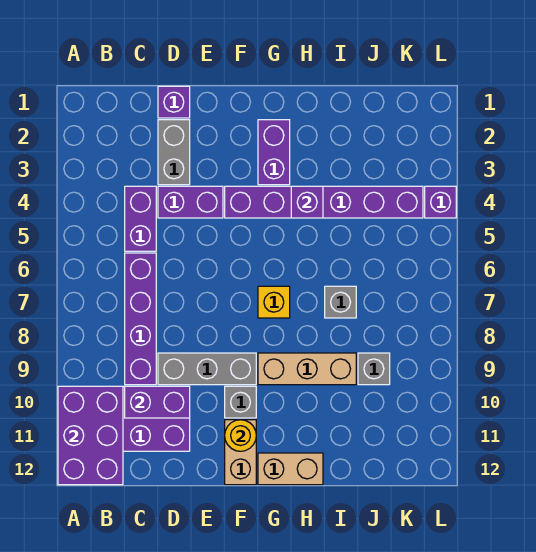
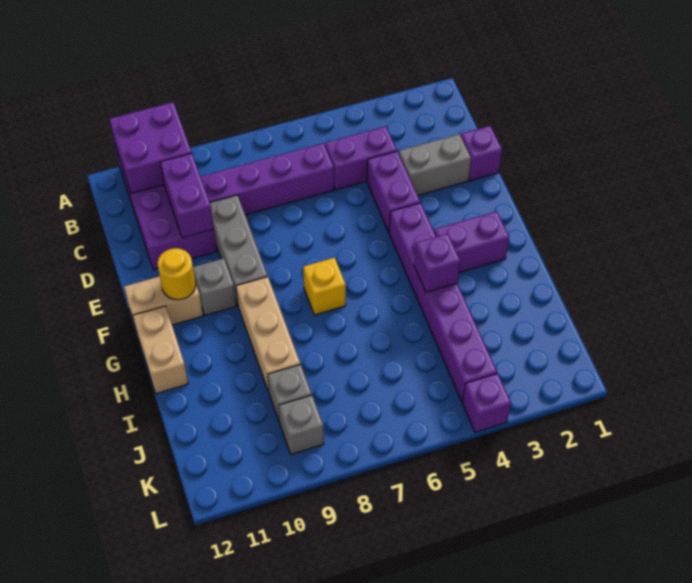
purple 2x3 brick [58,386,123,485] -> purple 2x2 brick [110,102,192,193]
grey 1x1 brick [325,286,356,318] -> grey 1x1 brick moved to [279,395,324,454]

